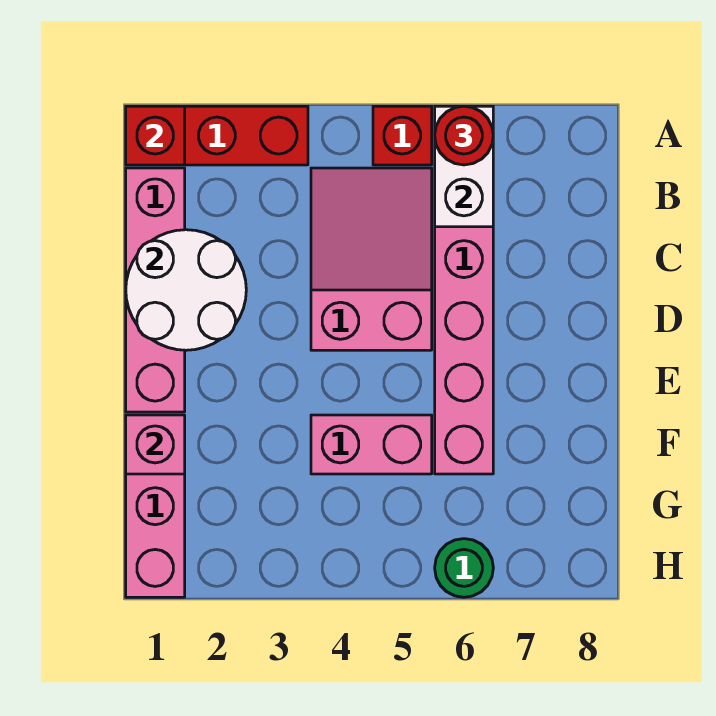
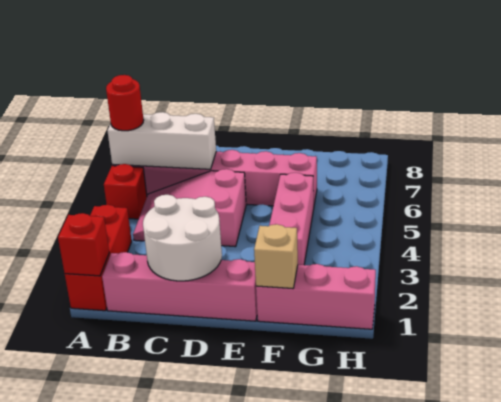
white 1x2 brick [435,106,493,227] -> white 1x3 brick [107,112,216,169]
pink 1x1 brick [126,415,185,474] -> tan 1x1 brick [254,224,298,288]
pink 1x2 brick [311,415,432,474] -> pink 1x3 brick [269,173,314,265]
green 1x1 round brick [435,539,493,597] -> none

